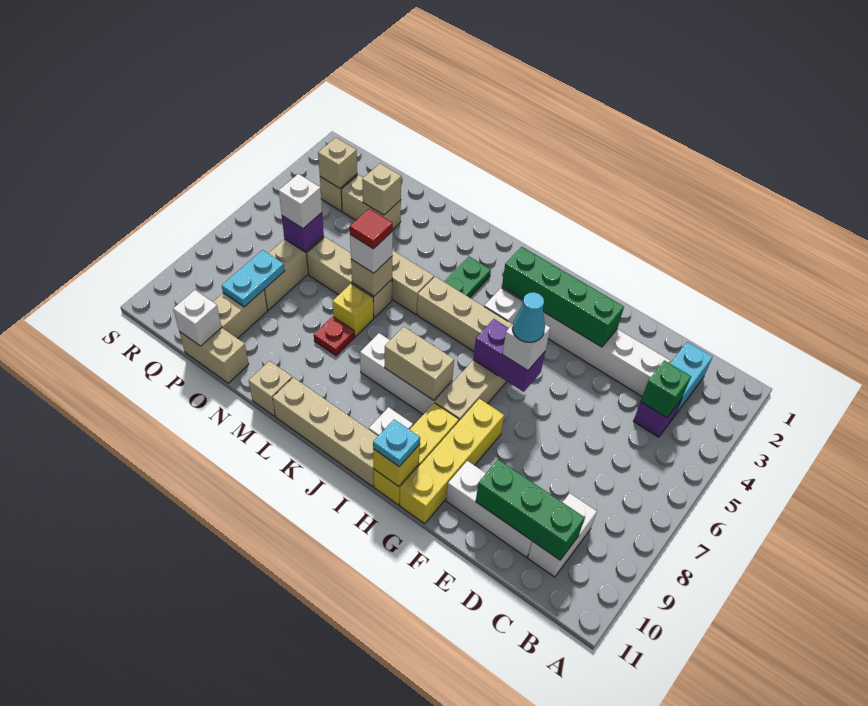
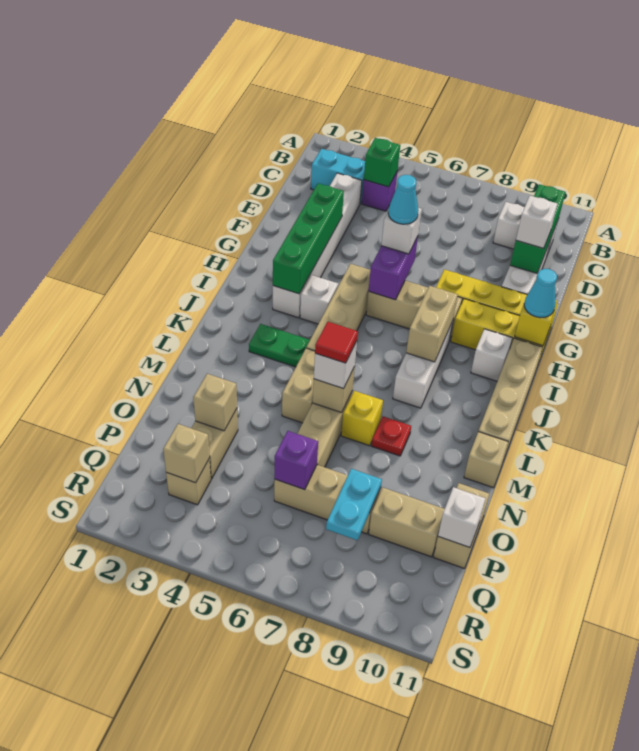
cyan 1x1 plate [373,419,420,467] -> cyan 1x1 cone [524,269,557,318]
white 1x1 brick [279,174,322,229] -> white 1x1 brick moved to [516,196,557,248]
cyan 1x2 plate [222,250,285,307] -> cyan 1x2 plate turned to [326,469,382,540]

